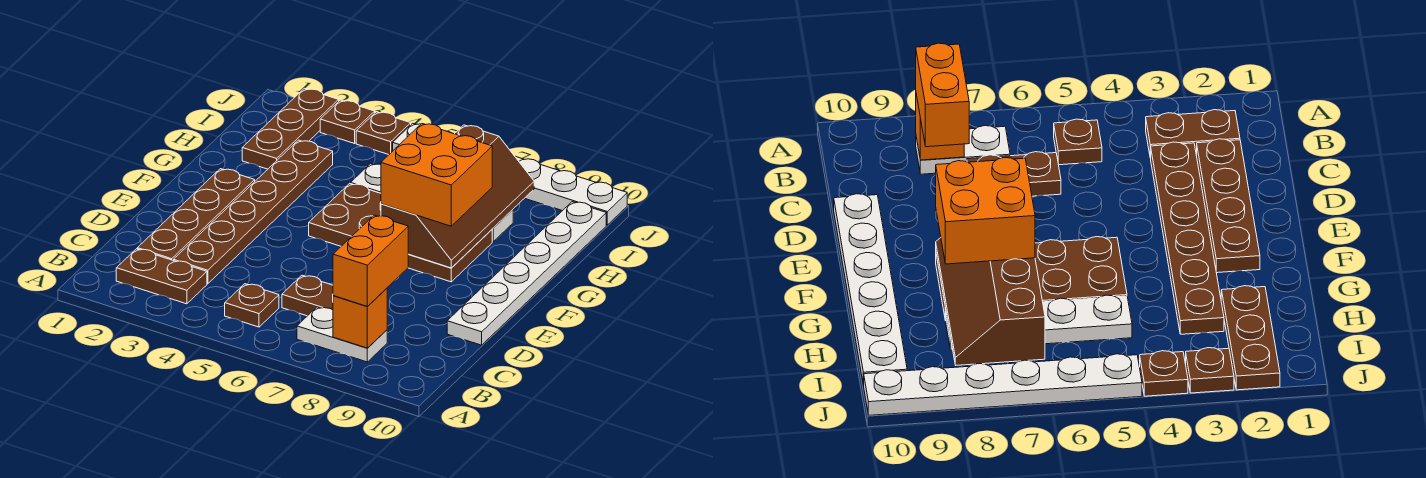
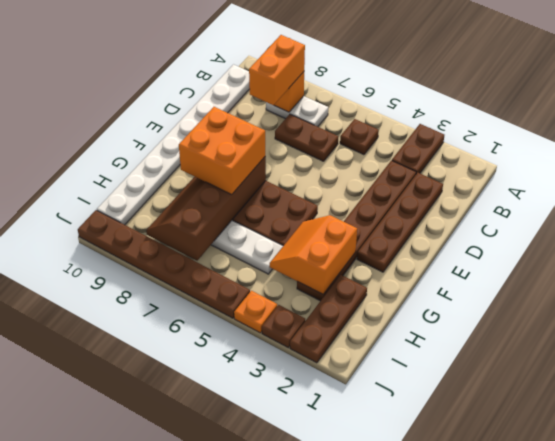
brown 1x2 plate [116,249,207,304] -> brown 1x2 plate turned to [392,124,444,174]
white 1x6 plate [447,202,606,345] -> white 1x8 plate [97,65,250,225]
none -> orange 2x2 slope [270,215,357,294]
brown 1x1 plate [356,112,411,155] -> orange 1x1 plate [234,291,277,333]
white 1x6 plate [393,123,627,225] -> brown 1x6 plate [78,210,250,318]

